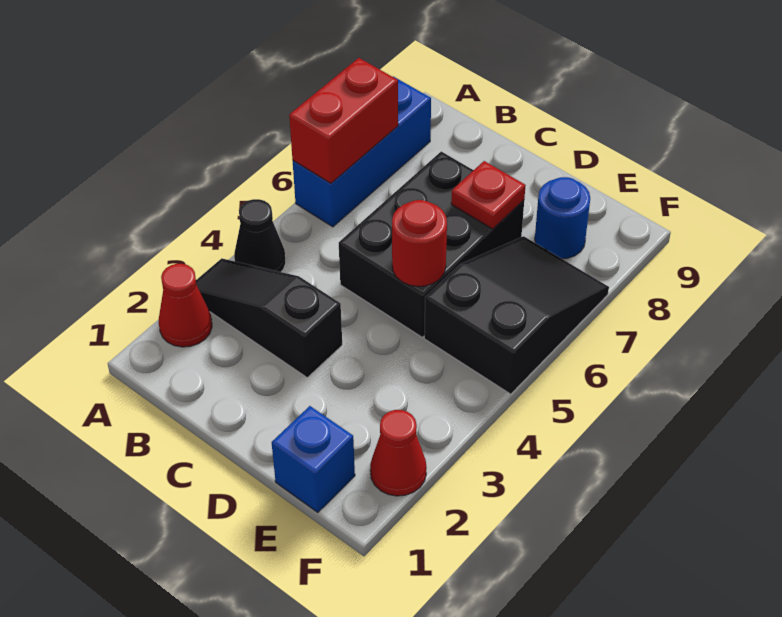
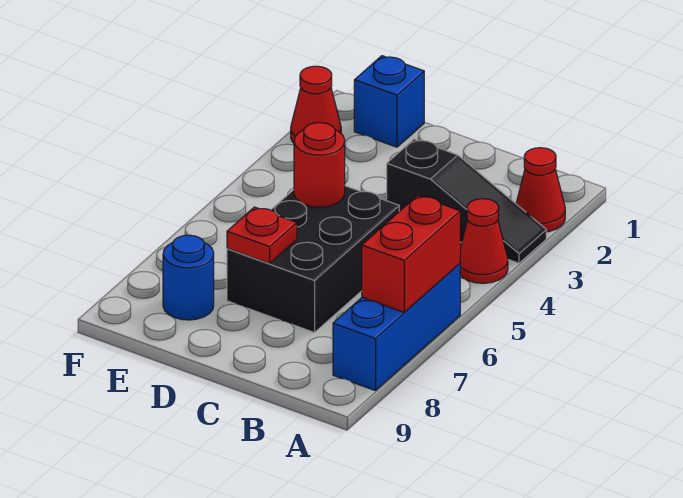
black 1x1 cone [234,199,286,272] -> red 1x1 cone [460,199,508,283]
black 2x3 slope [424,236,609,394] -> none

